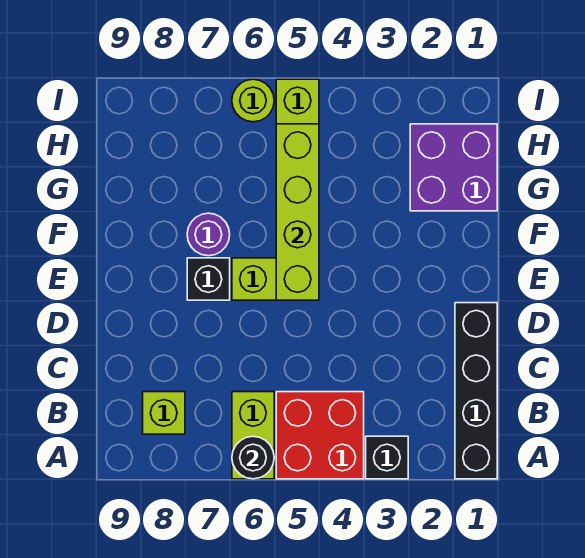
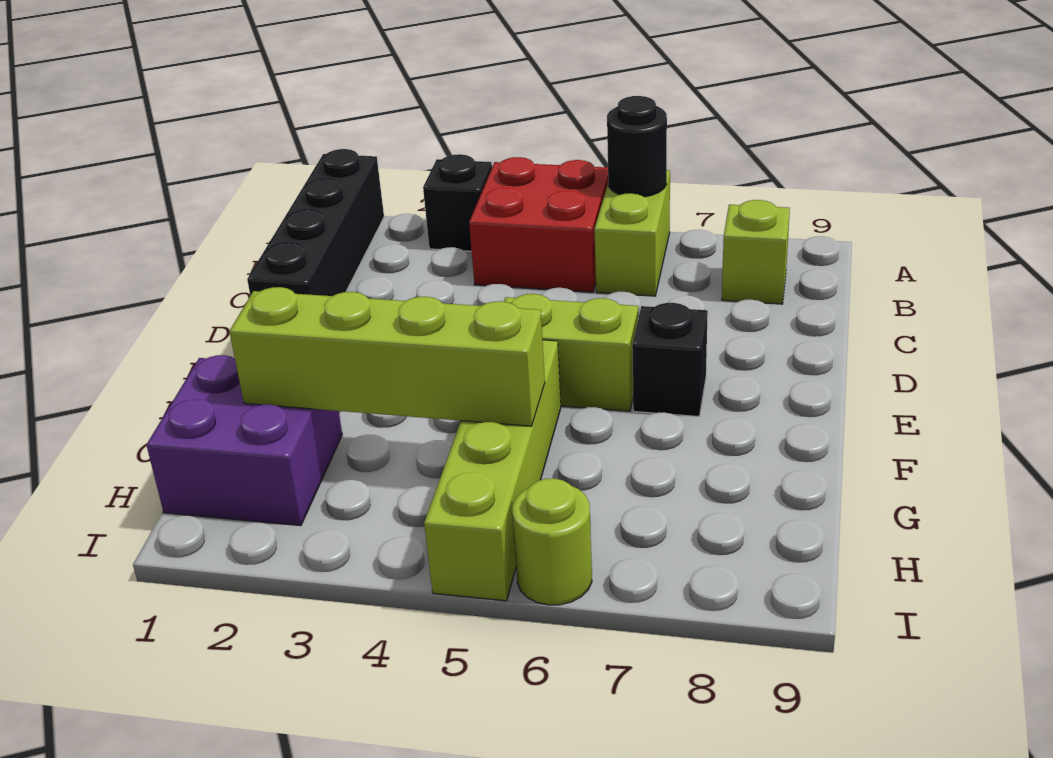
lime 1x4 brick [276,124,319,300] -> lime 1x4 brick turned to [229,287,545,426]
purple 1x1 round brick [187,213,230,256] -> none

